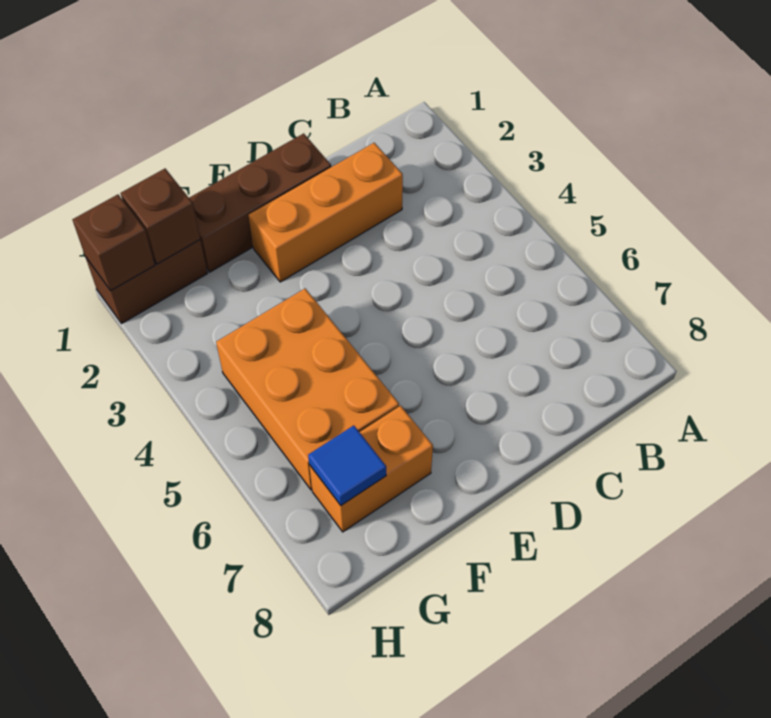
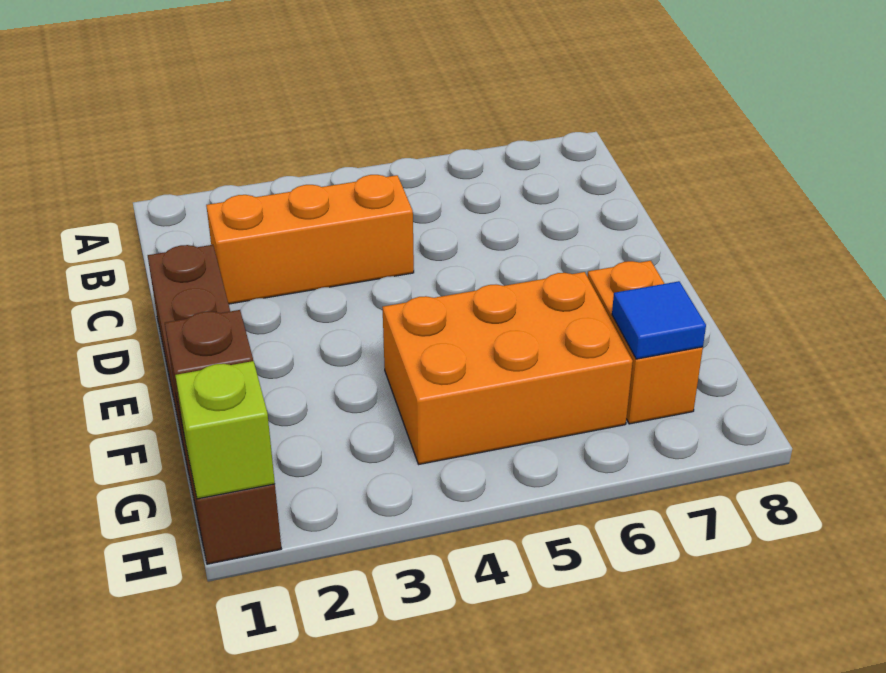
orange 1x3 brick [249,143,403,282] -> orange 1x3 brick turned to [206,175,414,304]
brown 1x1 brick [72,195,155,291] -> lime 1x1 brick [175,361,275,499]

